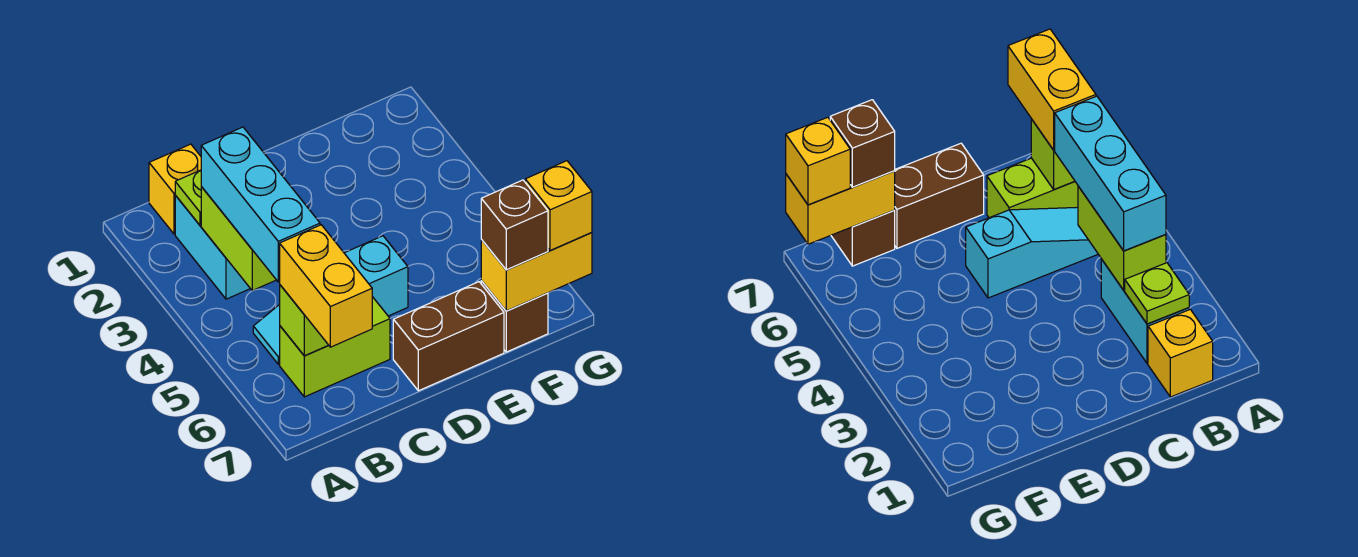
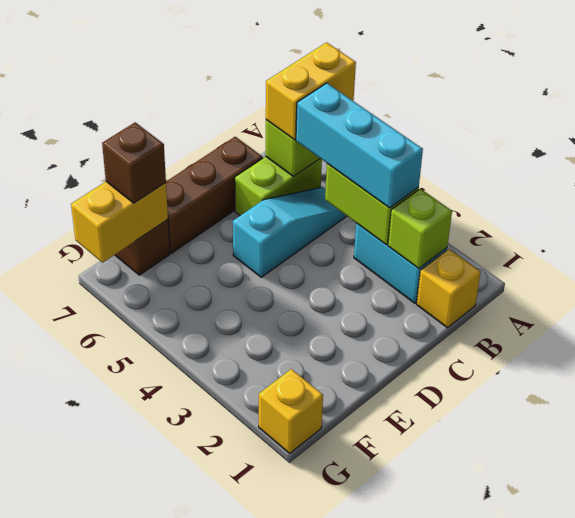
lime 1x1 plate [175,170,201,225] -> lime 1x1 brick [388,189,452,269]
yellow 1x2 brick [280,225,372,347] -> yellow 1x2 brick turned to [266,42,356,140]
brown 1x2 brick [393,282,504,391] -> brown 1x3 brick [166,137,263,253]
yellow 1x1 brick [525,161,592,250] -> yellow 1x1 brick moved to [259,369,323,453]

